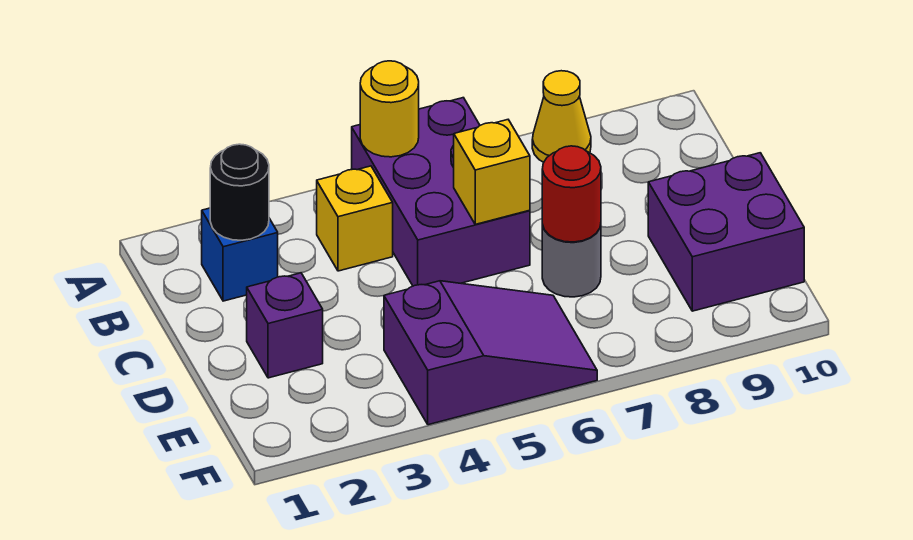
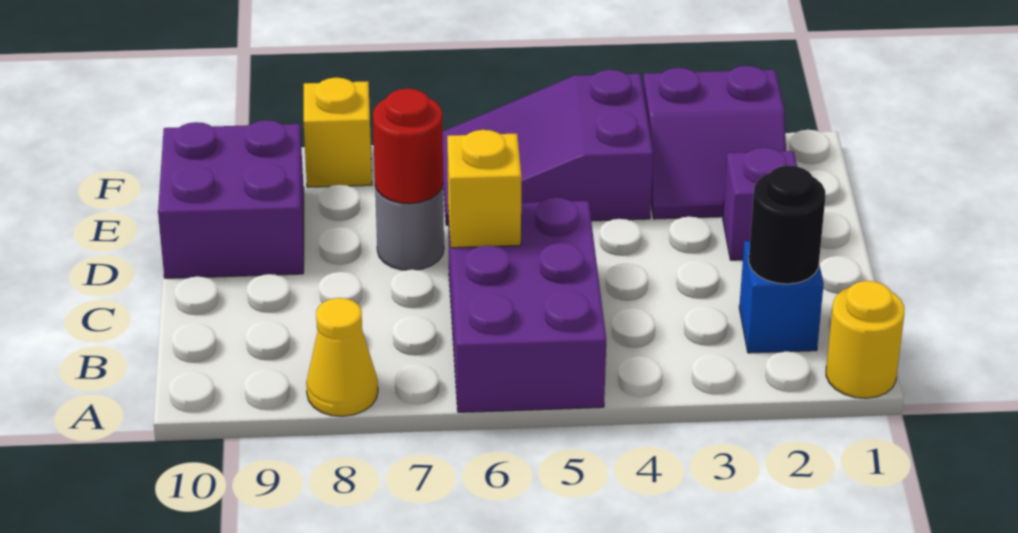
yellow 1x1 round brick [360,61,419,157] -> yellow 1x1 round brick moved to [826,281,904,398]
yellow 1x1 brick [317,166,393,271] -> yellow 1x1 brick moved to [304,78,372,187]
none -> purple 2x2 slope [643,66,786,219]

